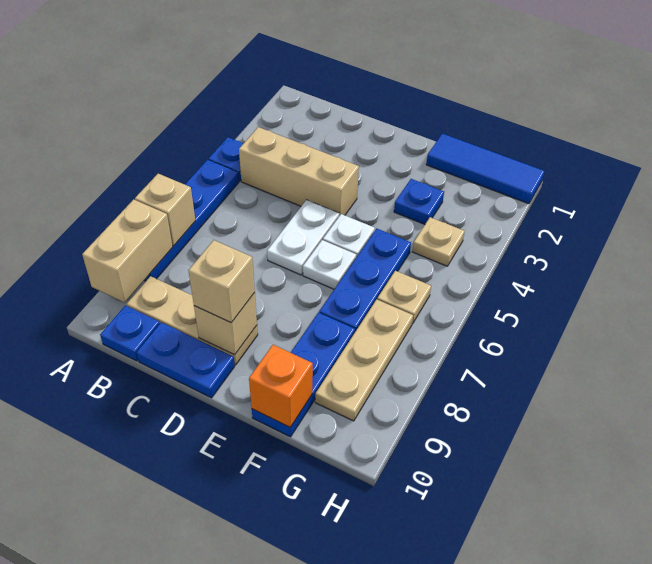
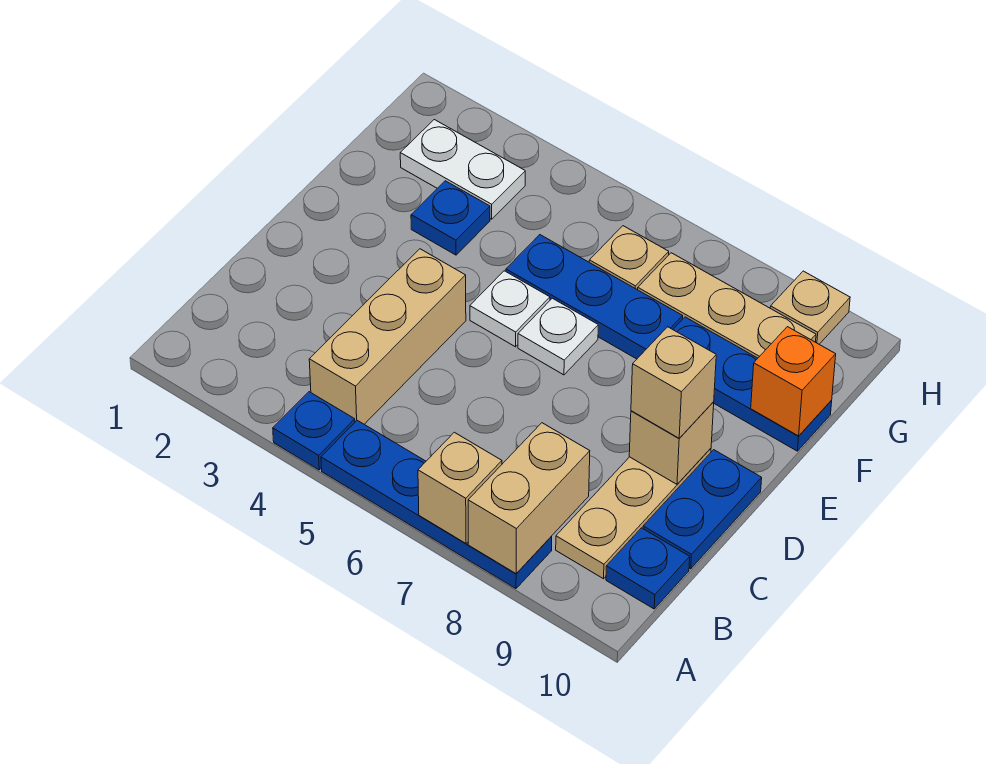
tan 1x2 brick [82,199,173,302] -> tan 1x2 brick turned to [468,423,590,574]
white 1x2 plate [267,200,339,275] -> white 1x2 plate moved to [400,120,525,219]
blue 1x3 tile [426,133,544,204] -> none
tan 1x1 plate [412,217,465,266] -> tan 1x1 plate moved to [770,271,850,344]

